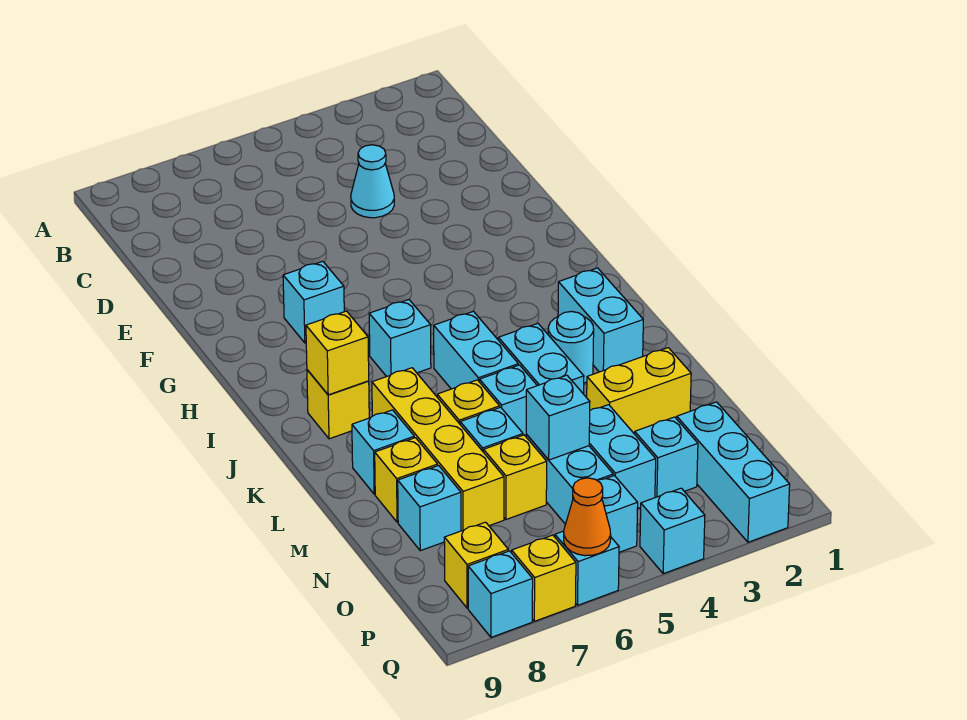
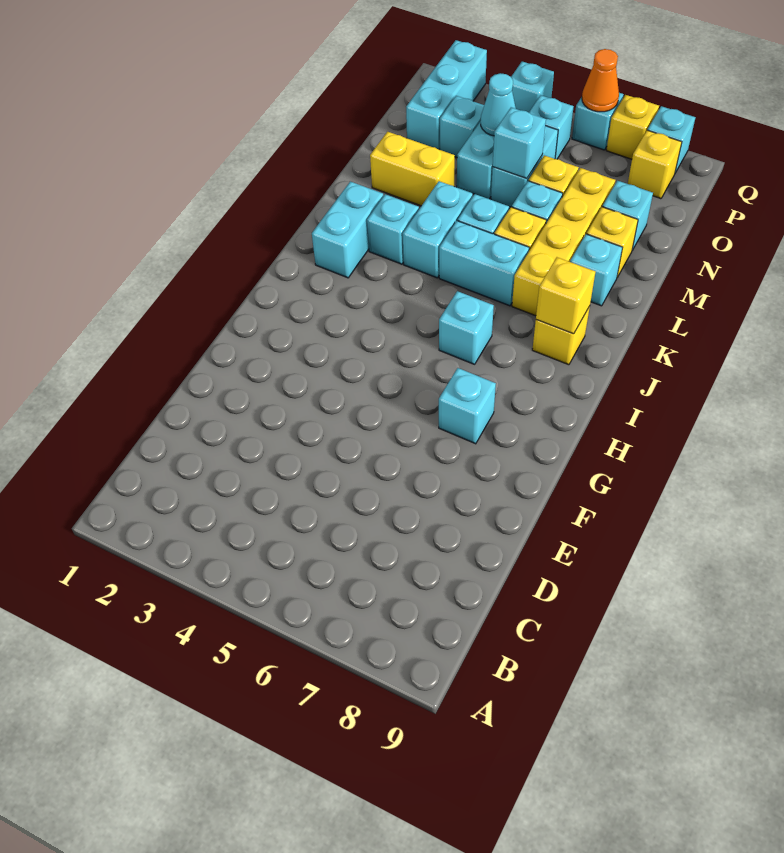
cyan 1x1 cone [351,145,394,218] -> cyan 1x1 cone moved to [481,73,516,136]
cyan 1x2 brick [434,311,518,389] -> cyan 1x2 brick turned to [439,221,529,306]
cyan 1x1 round brick [548,311,594,383] -> cyan 1x1 brick [367,194,419,264]

